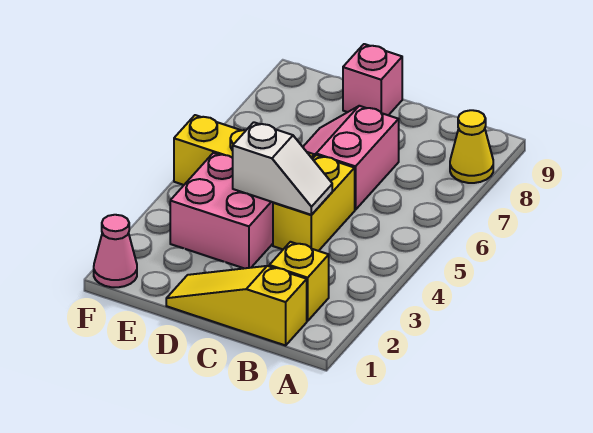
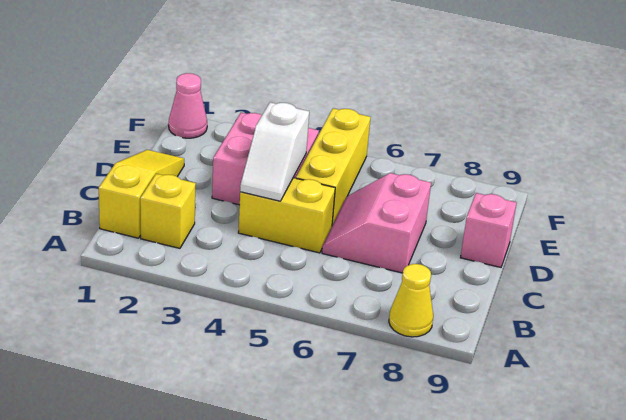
pink 2x2 slope [303,106,399,210] -> pink 2x2 slope turned to [322,173,431,273]

